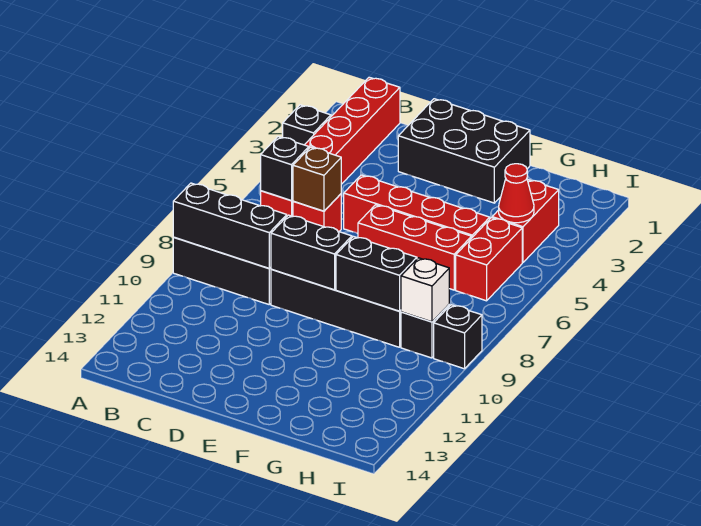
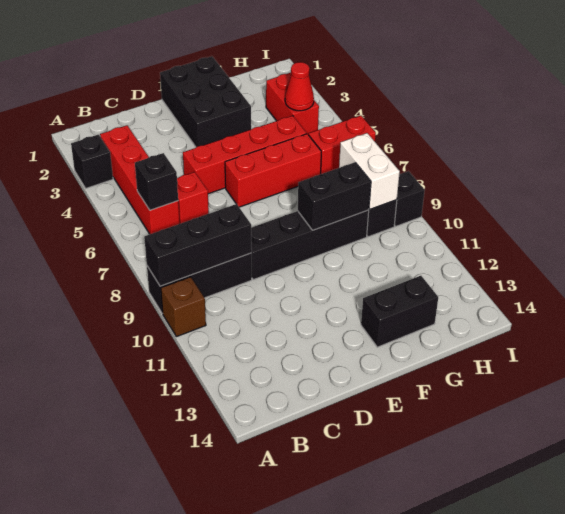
red 1x6 brick [261,77,400,217] -> red 1x4 brick [100,125,180,234]
brown 1x1 brick [293,147,341,211] -> brown 1x1 brick moved to [161,277,206,337]
black 2x3 brick [398,99,530,203] -> black 2x3 brick turned to [160,56,251,147]
black 1x2 brick [271,215,352,290] -> black 1x2 brick moved to [361,276,438,347]
red 1x2 brick [456,218,522,301] -> red 1x2 brick turned to [309,116,376,174]
white 1x1 brick [401,258,449,322] -> white 1x2 brick [339,133,400,209]

